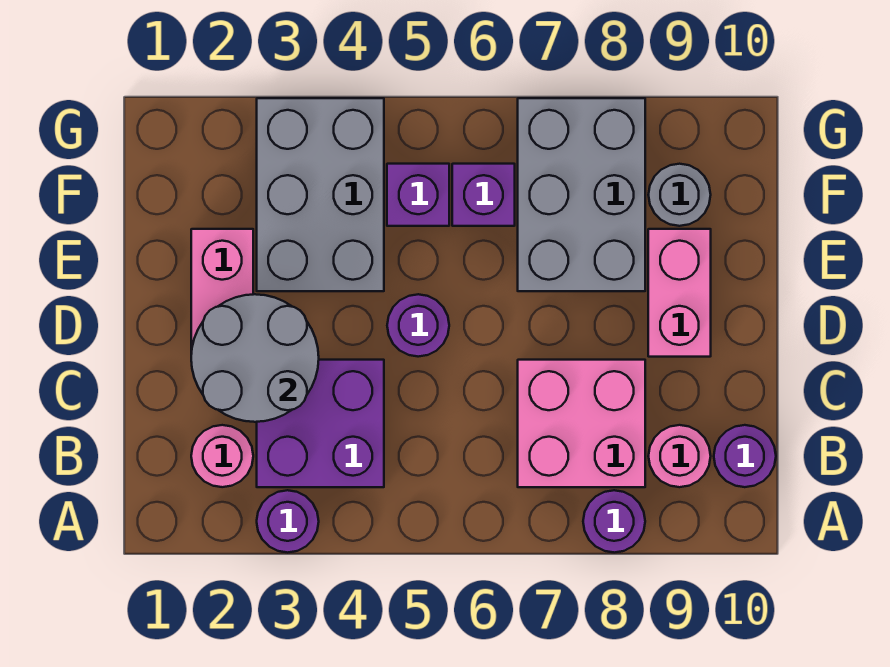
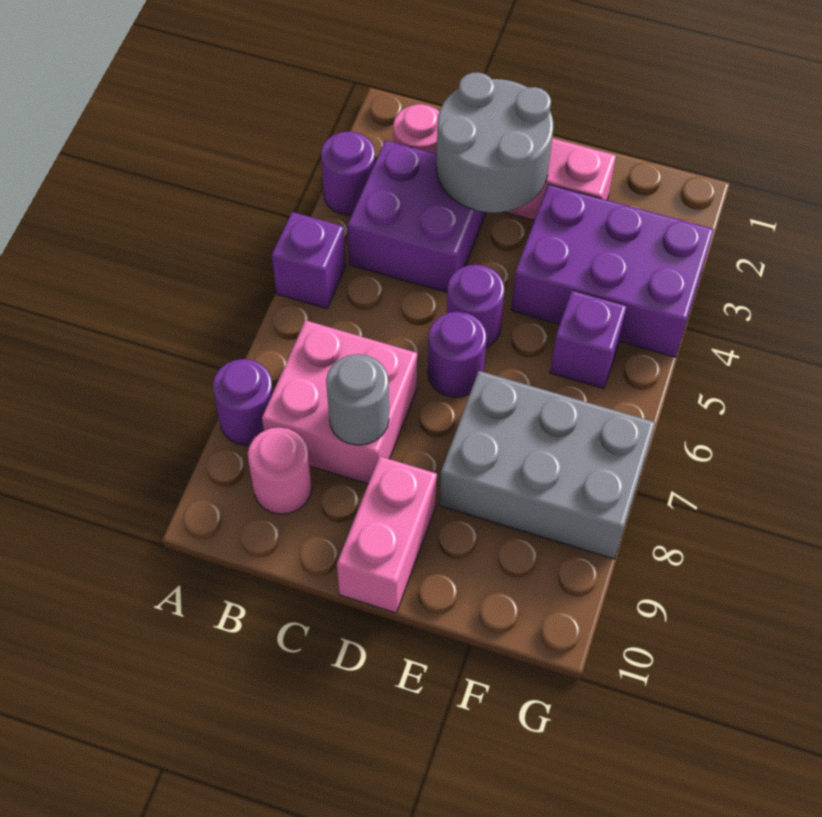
purple 1x1 round brick [714,425,776,487] -> purple 1x1 round brick moved to [428,312,487,397]
pink 1x2 brick [648,229,711,357] -> pink 1x2 brick turned to [337,456,437,613]
grey 2x3 brick [257,98,384,291] -> purple 2x3 brick [511,184,714,357]
purple 1x1 brick [452,164,515,226] -> purple 1x1 brick moved to [272,212,346,309]
grey 1x1 round brick [648,164,711,226] -> grey 1x1 round brick moved to [326,354,389,445]

